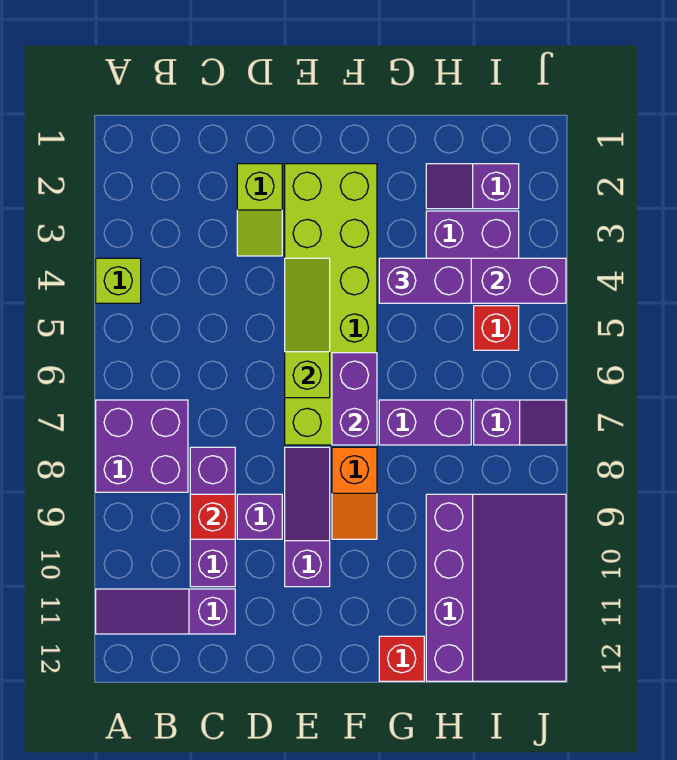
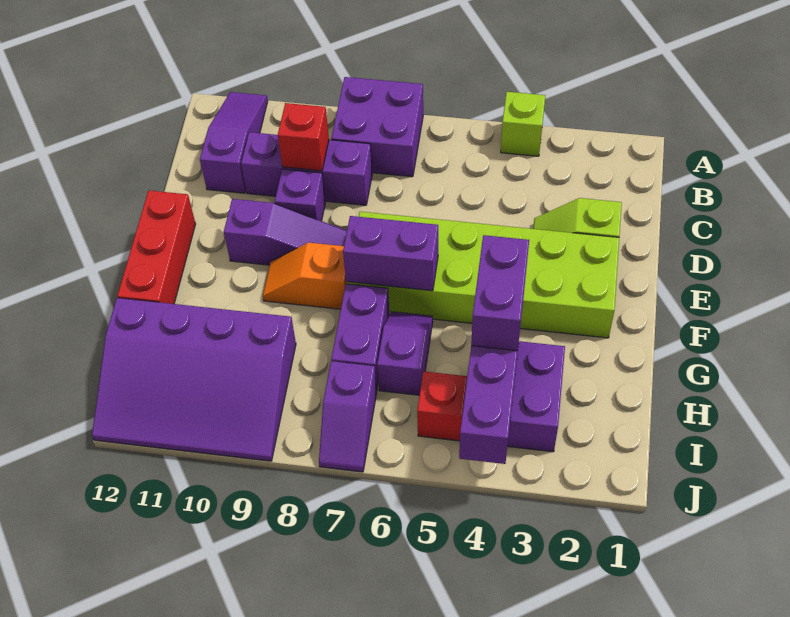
lime 1x3 slope [285,258,330,398] -> none
red 1x1 brick [379,636,424,681] -> red 1x3 brick [117,190,196,304]
purple 1x2 slope [426,164,519,209] -> purple 1x2 slope moved to [377,312,433,395]

